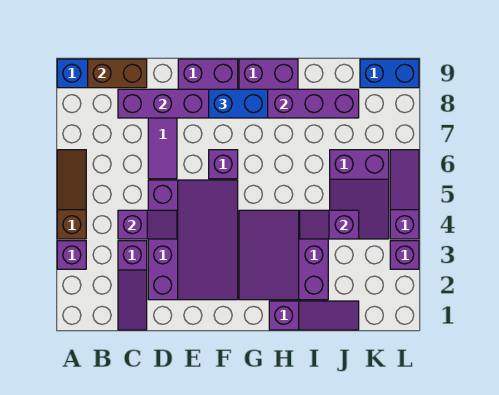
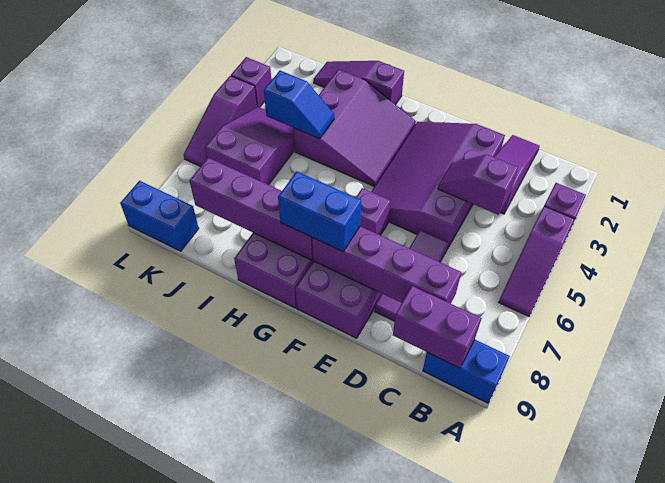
brown 1x3 slope [57,150,86,239] -> purple 1x3 slope [499,206,575,316]
brown 1x2 brick [88,59,147,88] -> purple 1x2 brick [393,286,482,368]
purple 1x2 slope [300,210,359,239] -> blue 1x2 slope [264,71,334,139]

